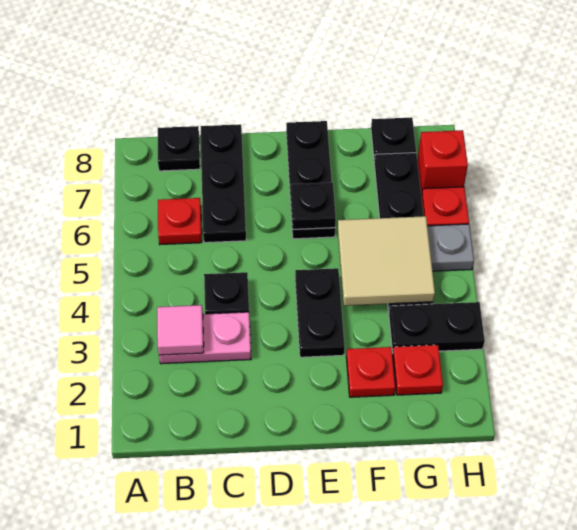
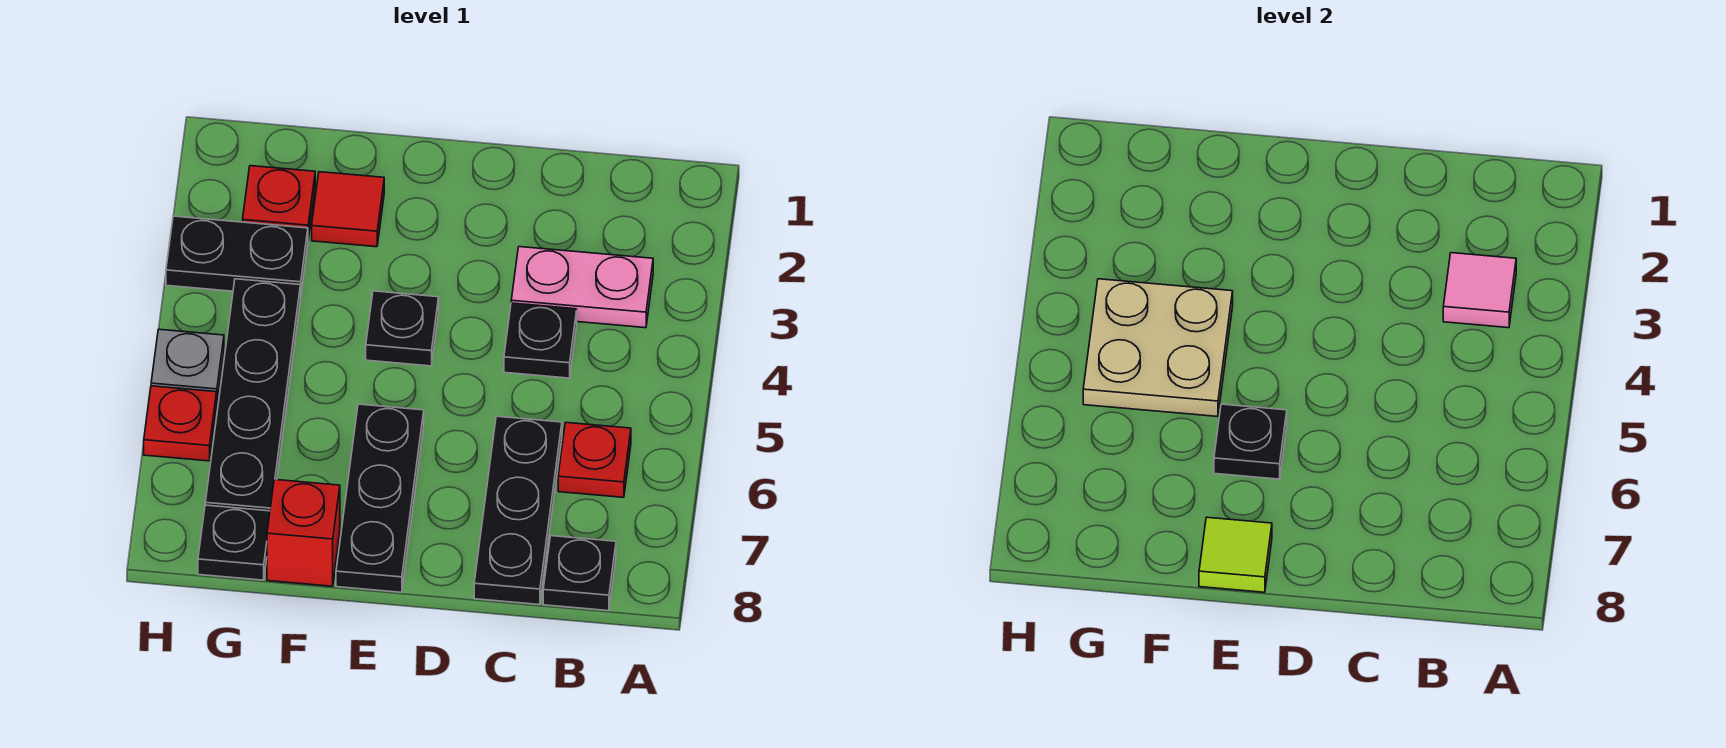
black 1x2 plate [295,268,345,357] -> black 1x1 plate [366,291,439,366]
none -> lime 1x1 tile [1199,517,1272,592]
red 1x1 plate [346,347,395,397] -> red 1x1 tile [312,172,384,247]
tan 2x2 tile [338,216,435,306] -> tan 2x2 plate [1083,279,1233,417]
red 1x1 brick [417,130,468,196] -> red 1x1 brick moved to [267,479,340,586]

